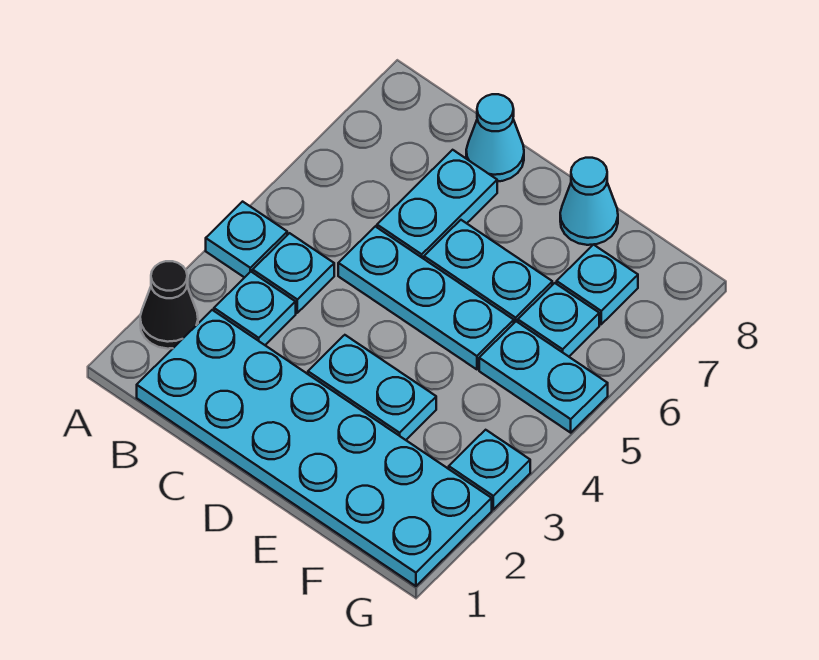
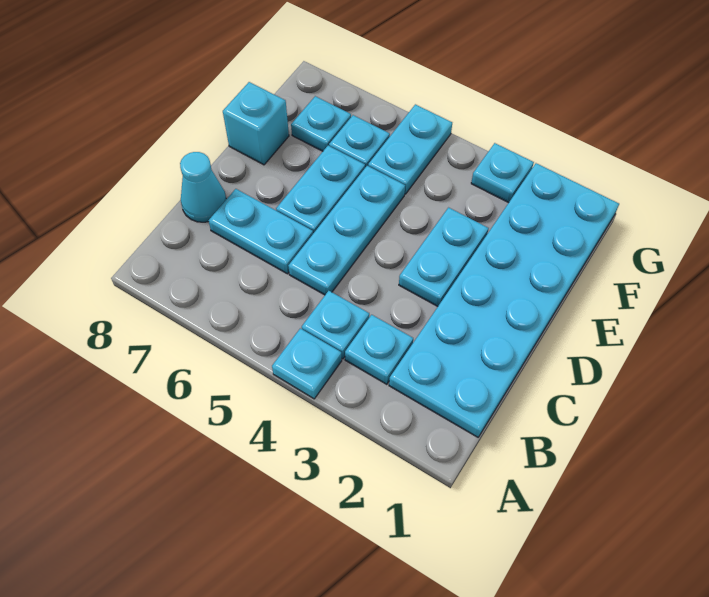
black 1x1 cone [140,261,198,349] -> none
cyan 1x1 cone [560,158,618,245] -> cyan 1x1 brick [223,82,289,165]

